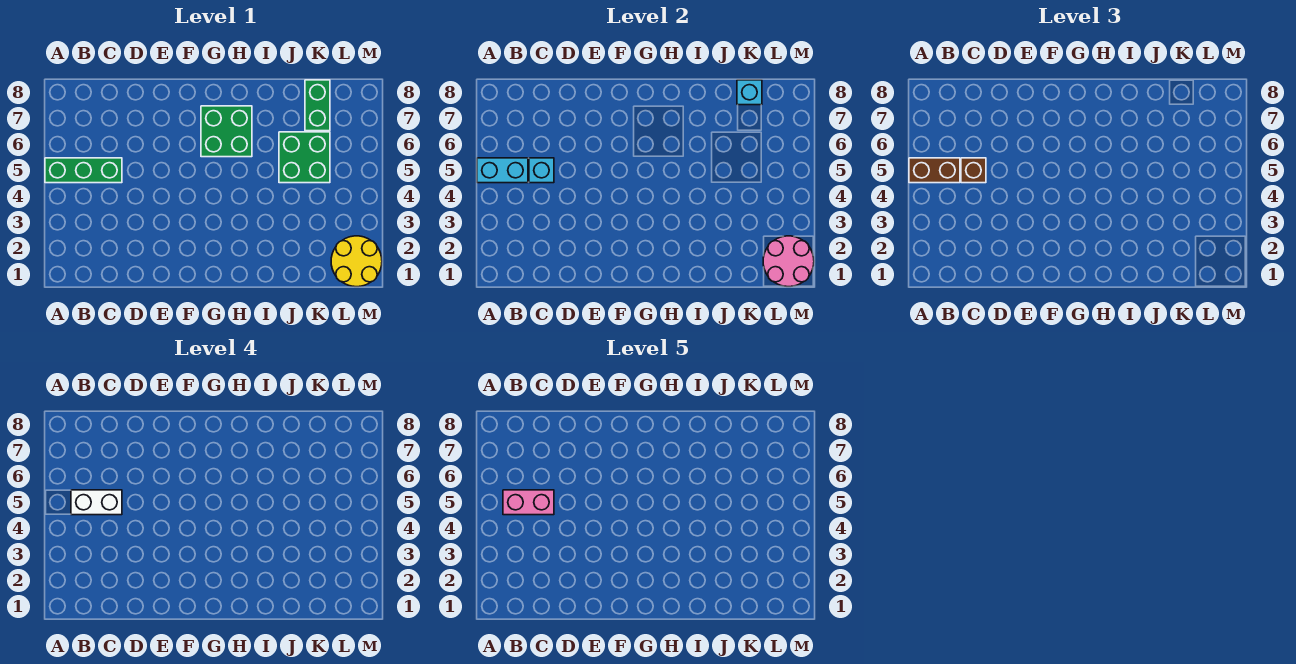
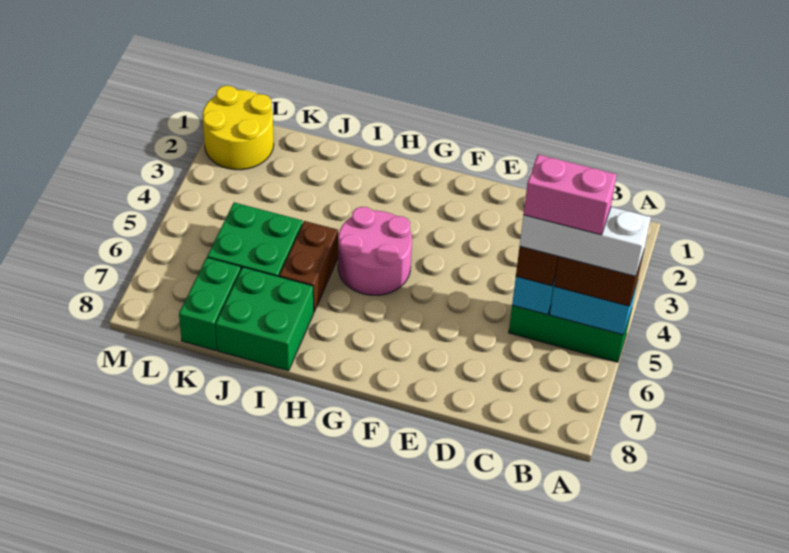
white 1x2 brick [71,490,122,515] -> white 1x3 brick [520,207,651,276]
green 2x2 brick [201,106,252,157] -> green 2x2 brick moved to [216,267,314,371]
none -> brown 1x2 brick [279,221,338,312]
cyan 1x1 brick [737,80,762,105] -> none
pink 2x2 round brick [763,236,814,287] -> pink 2x2 round brick moved to [338,207,412,295]

